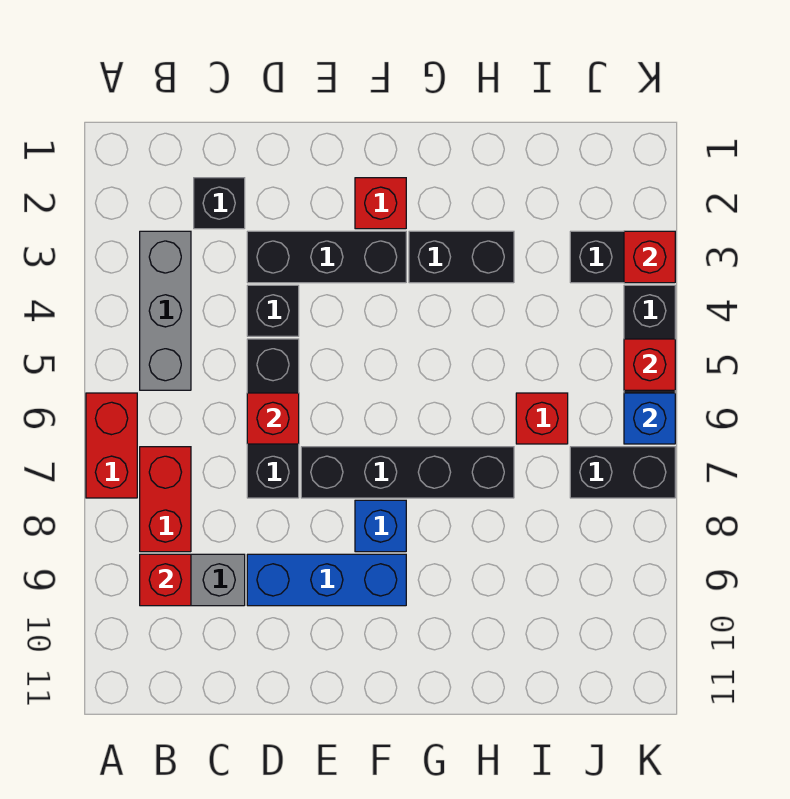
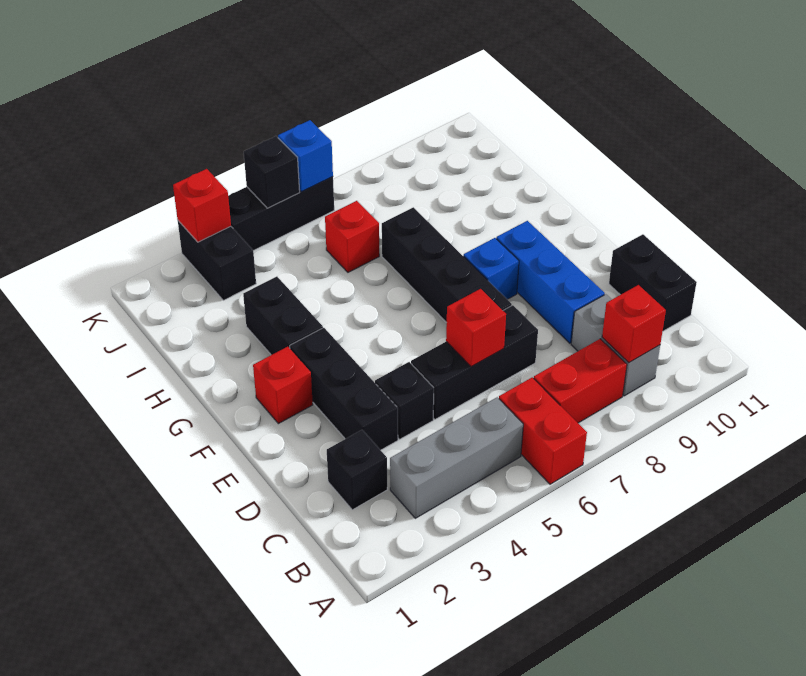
red 1x2 brick [86,393,137,498] -> red 1x2 brick turned to [499,377,587,484]
black 1x2 brick [570,447,675,498] -> black 1x2 brick moved to [609,234,697,331]
red 1x1 brick [624,339,675,390] -> black 1x1 brick [244,136,300,208]

